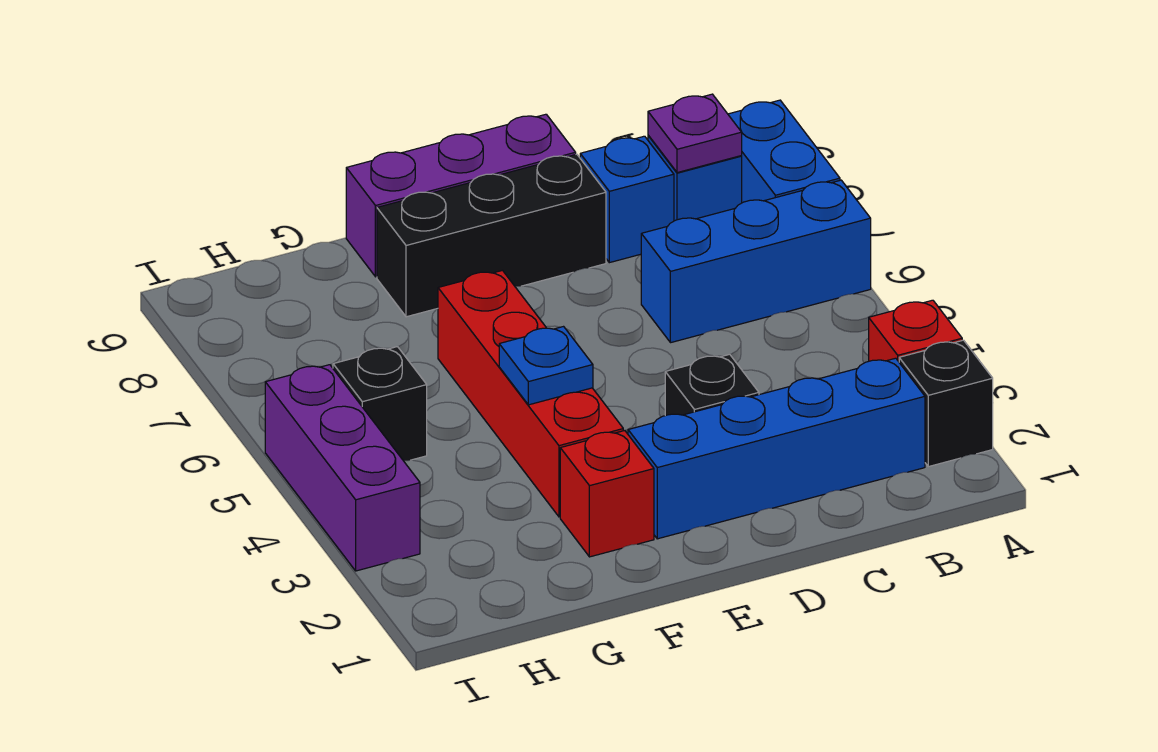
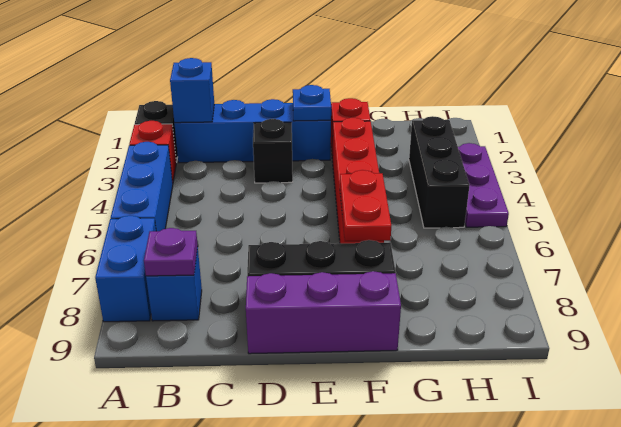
blue 1x3 brick [641,180,871,343] -> blue 1x3 brick turned to [111,142,173,231]
blue 1x1 brick [580,136,674,263] -> blue 1x1 brick moved to [170,58,214,123]
blue 1x1 plate [499,327,593,405] -> blue 1x1 plate moved to [293,85,331,121]
none -> red 1x2 plate [340,170,391,241]
black 1x1 brick [333,347,427,461] -> black 1x3 brick [409,116,469,228]
purple 1x3 brick [265,365,420,571] -> purple 1x3 plate [458,143,509,227]

